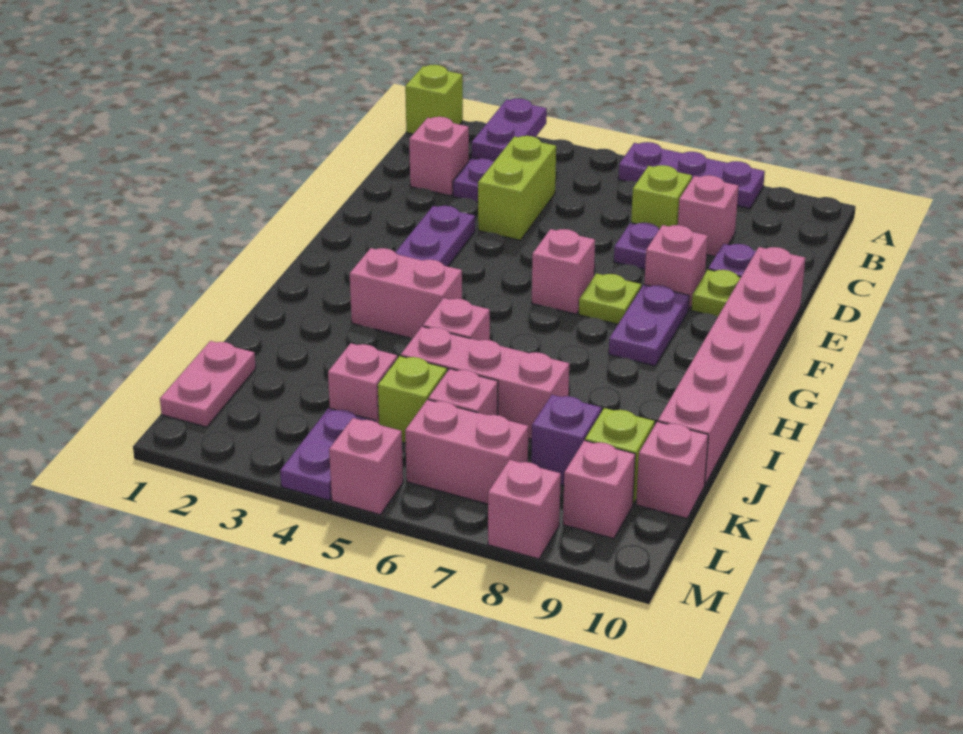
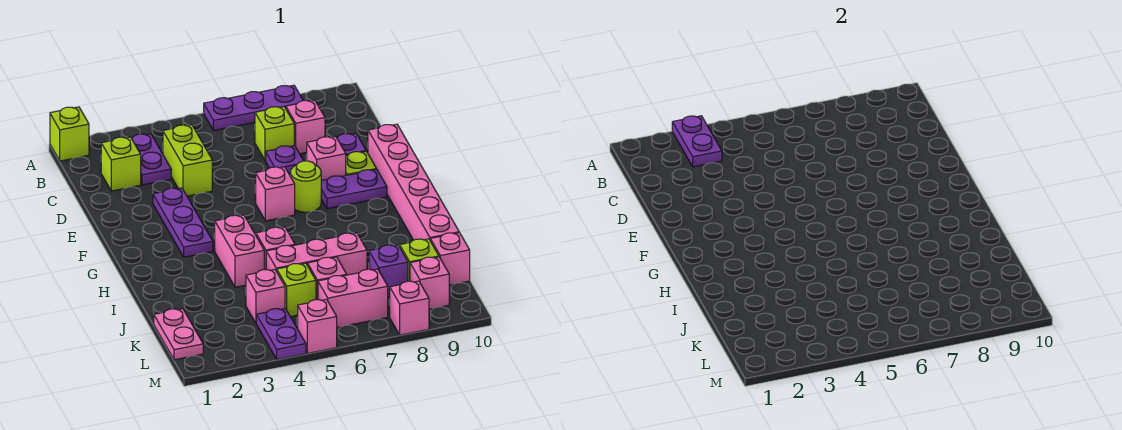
pink 1x1 brick [409,117,469,196] -> lime 1x1 brick [101,137,141,191]
lime 1x1 plate [579,274,641,324] -> lime 1x1 round brick [290,161,321,212]
purple 1x2 plate [609,285,689,366] -> purple 1x2 plate turned to [321,170,387,209]
pink 1x2 brick [350,248,462,338] -> pink 1x2 brick turned to [215,215,264,287]

